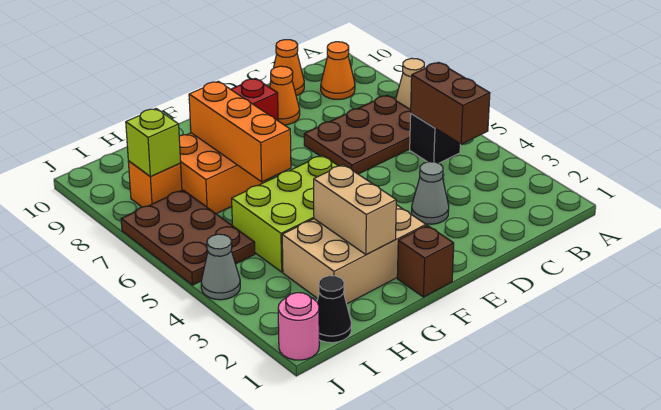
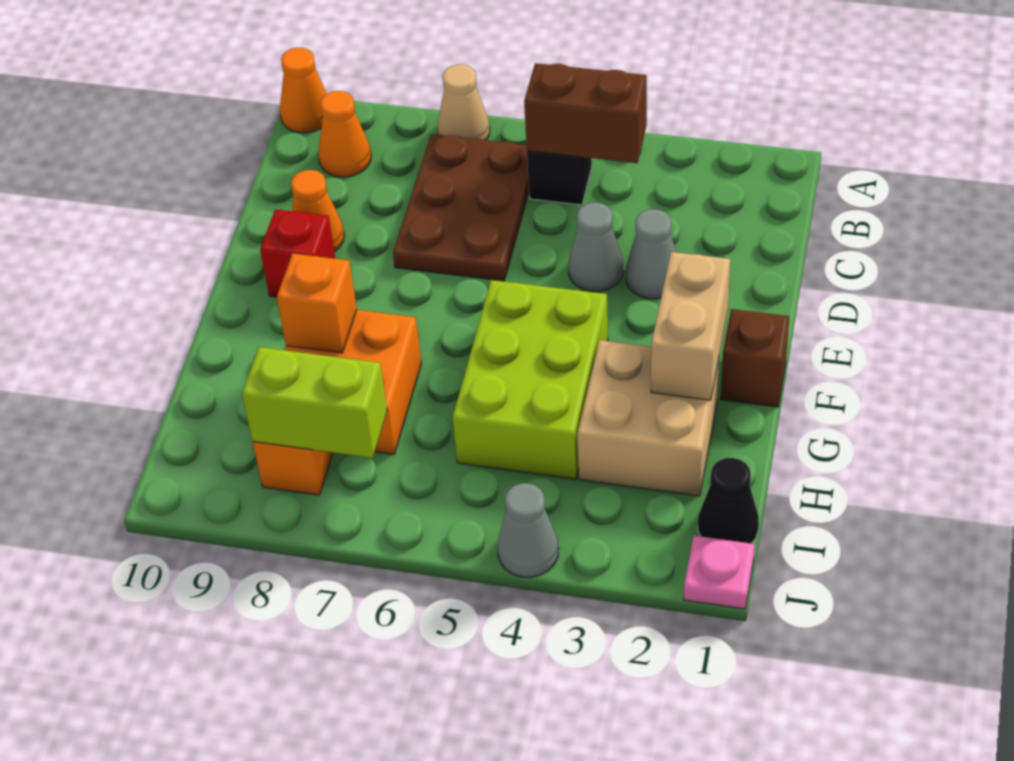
orange 1x1 cone [270,40,304,96] -> orange 1x1 cone moved to [280,48,327,133]
none -> grey 1x1 cone [568,203,623,292]
tan 2x3 brick [282,205,426,304] -> tan 2x2 brick [577,340,719,496]
tan 1x2 brick [314,165,396,255] -> tan 1x2 brick turned to [651,252,730,400]
orange 1x3 brick [189,81,291,182] -> orange 1x1 brick [277,254,357,353]
brown 2x3 plate [121,190,255,285] -> none
lime 1x1 brick [126,109,181,176] -> lime 1x2 brick [242,347,387,458]
pink 1x1 round brick [278,293,319,360] -> pink 1x1 plate [684,536,755,609]

